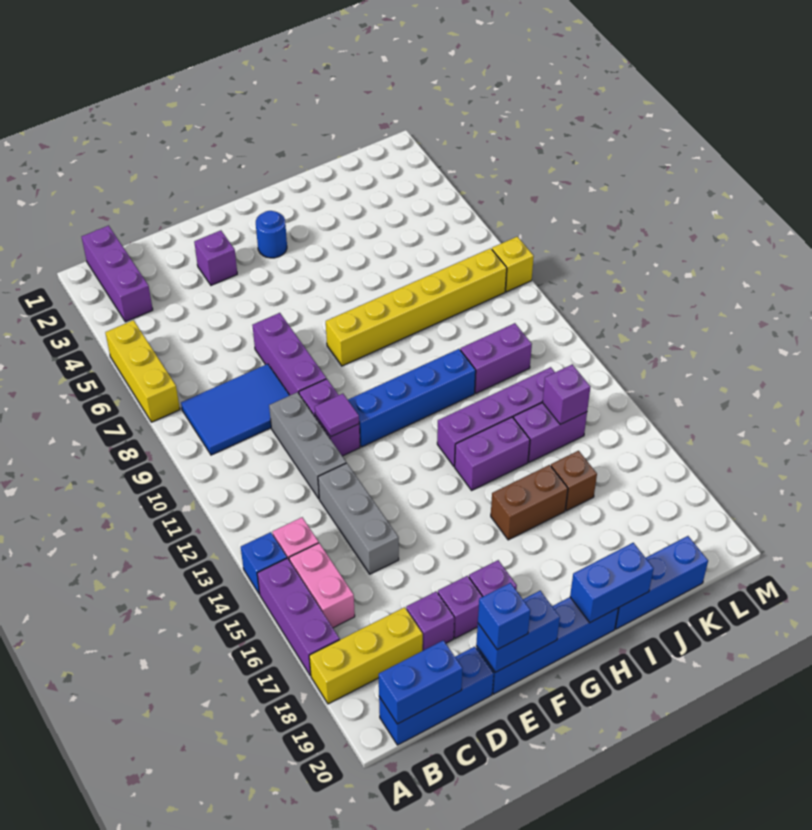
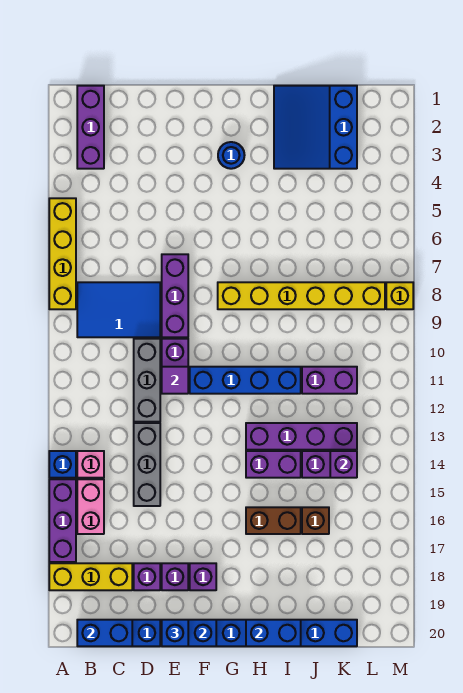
yellow 1x3 brick [105,320,180,422] -> yellow 1x4 brick [49,198,76,309]
purple 1x1 brick [194,230,237,285] -> none
none -> blue 3x3 slope [274,86,357,169]

